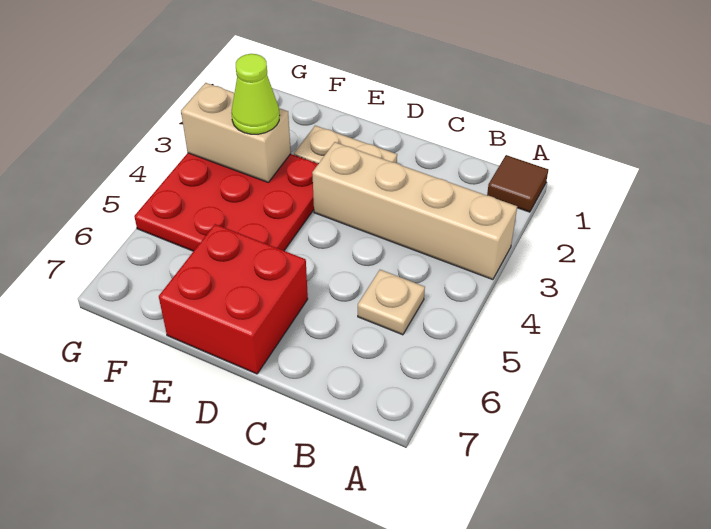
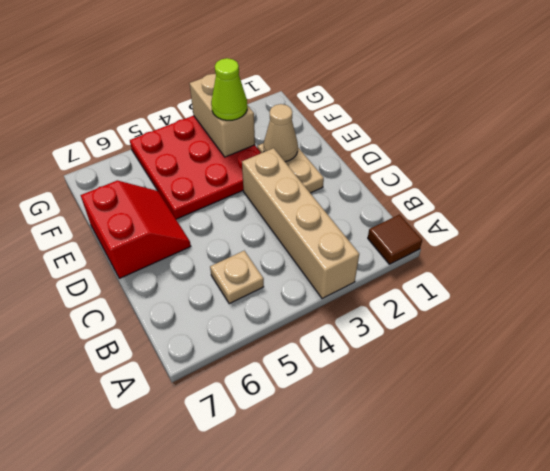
red 2x2 brick [159,224,308,374] -> red 2x2 slope [81,181,191,278]
none -> tan 1x1 cone [264,104,298,162]

